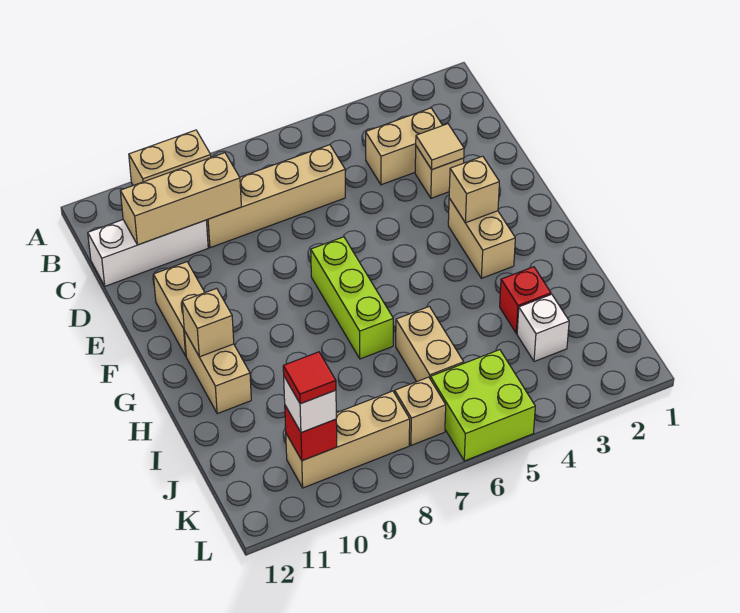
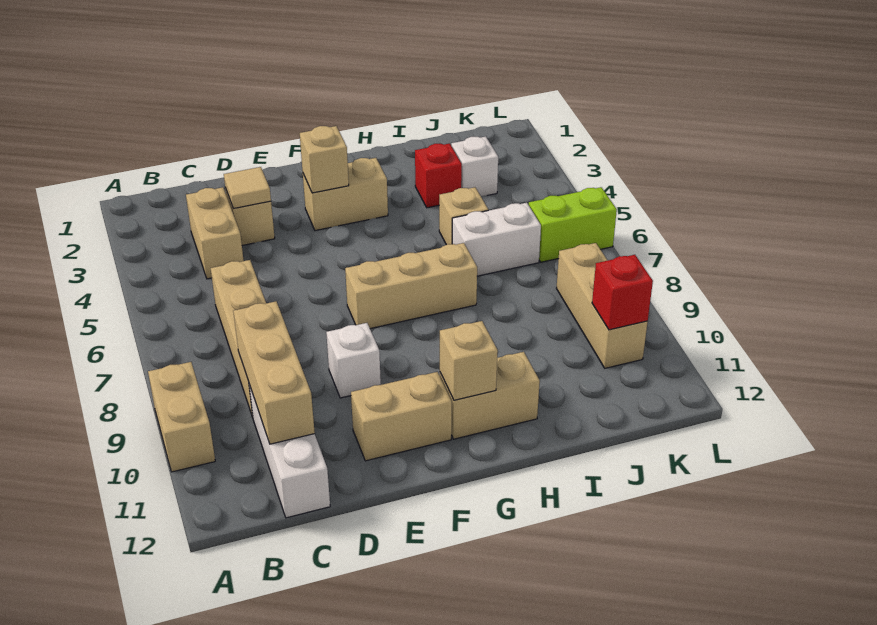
lime 1x3 brick [311,237,393,359] -> tan 1x3 brick [345,243,477,329]
tan 1x2 brick [396,306,464,382] -> white 1x2 brick [452,203,541,276]
lime 2x2 brick [431,350,535,461] -> lime 1x2 brick [529,187,617,262]
tan 1x1 brick [395,377,446,445] -> tan 1x1 brick moved to [439,187,488,245]
white 1x1 brick [284,377,336,433] -> white 1x1 brick moved to [326,323,381,398]
red 1x1 tile [283,352,336,404] -> none

